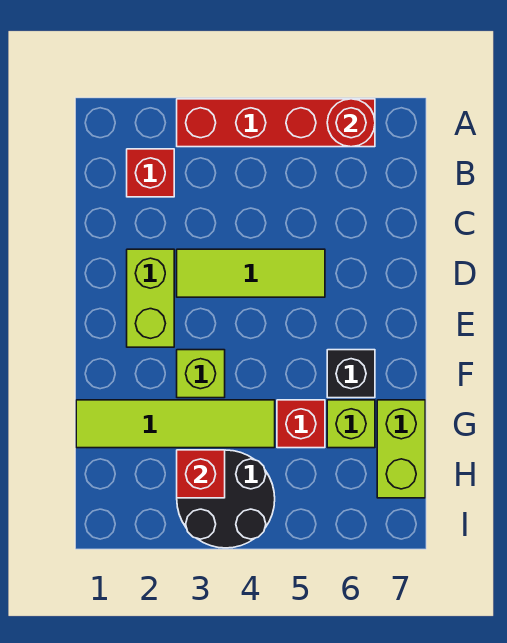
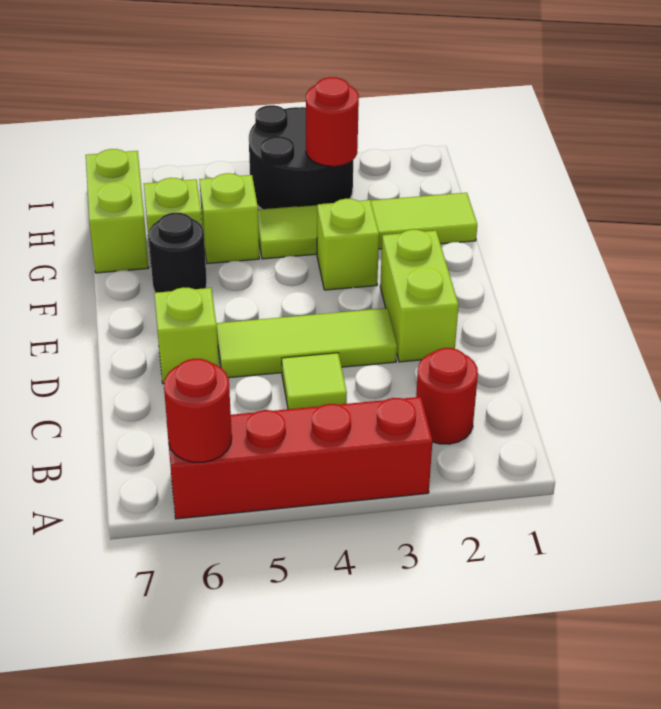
red 1x1 brick [127,149,174,197] -> red 1x1 round brick [416,348,478,444]
none -> lime 1x1 tile [282,353,347,409]
none -> lime 1x1 brick [154,287,219,384]
black 1x1 brick [327,350,375,398] -> black 1x1 round brick [149,213,207,293]
red 1x1 brick [277,400,325,448] -> lime 1x1 brick [199,173,259,264]
red 1x1 brick [177,450,225,498] -> red 1x1 round brick [306,77,359,166]

